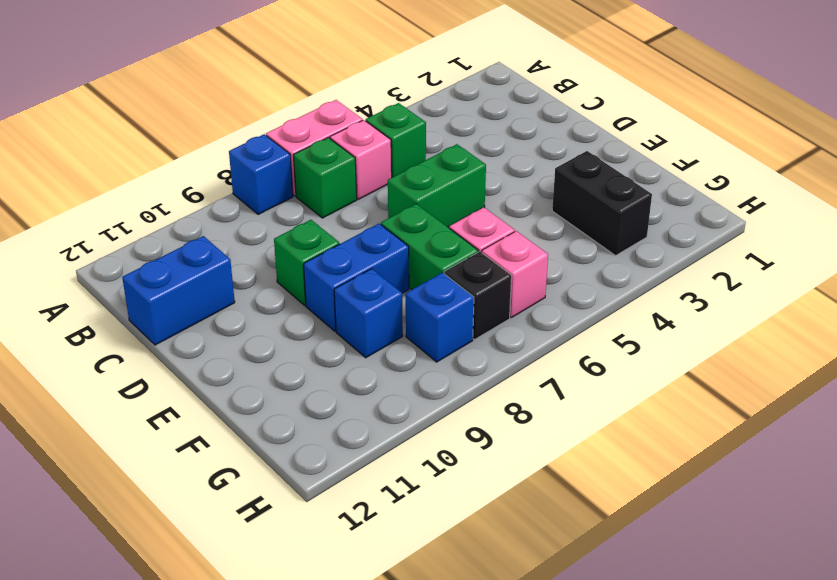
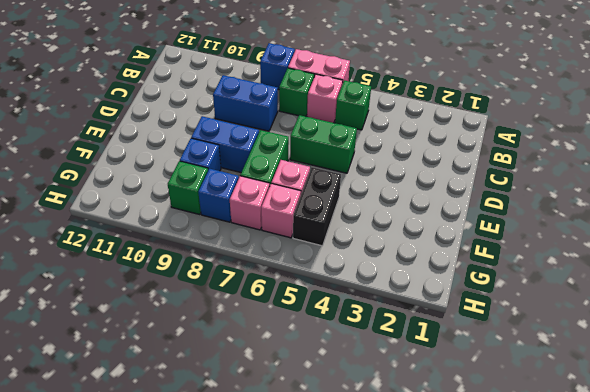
blue 1x2 brick [122,236,235,345] -> blue 1x2 brick moved to [213,75,278,131]
green 1x1 brick [274,220,339,305] -> green 1x1 brick moved to [168,161,208,214]
black 1x2 brick [552,151,652,256] -> black 1x2 brick moved to [293,167,341,246]
black 1x1 brick [444,252,512,340] -> pink 1x1 brick [230,176,270,230]

